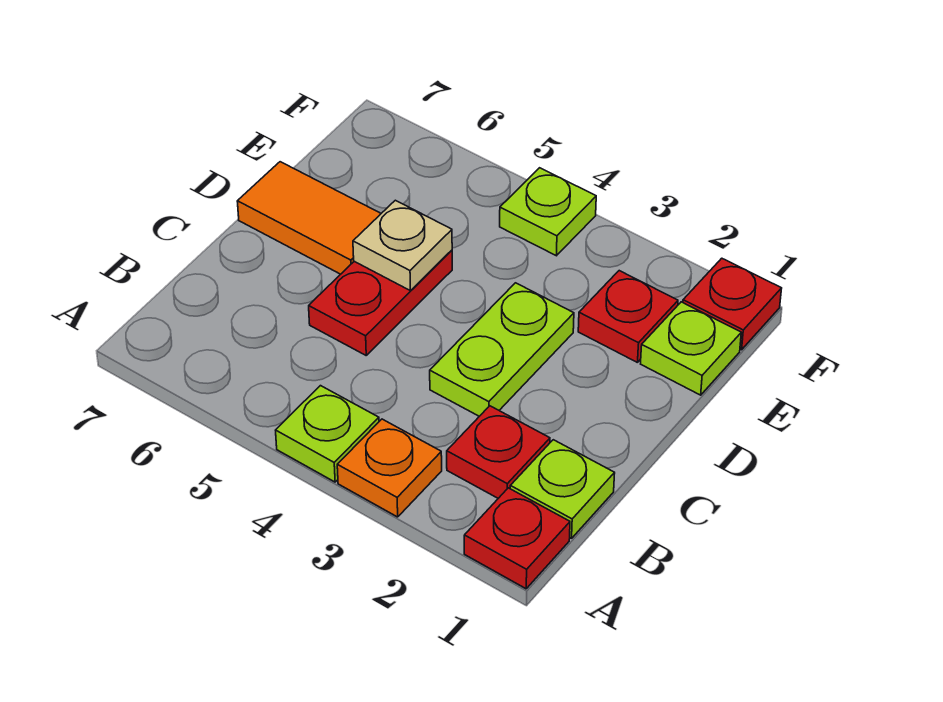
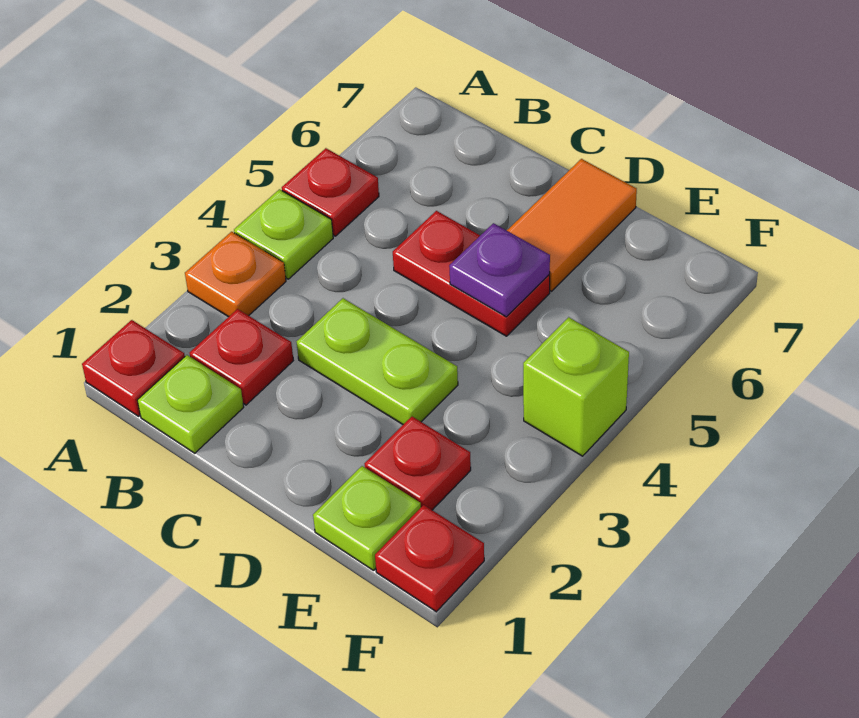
none -> red 1x1 plate [282,148,379,236]
tan 1x1 plate [353,200,452,291] -> purple 1x1 plate [449,223,550,317]
lime 1x1 plate [500,168,596,256] -> lime 1x1 brick [523,317,629,456]

